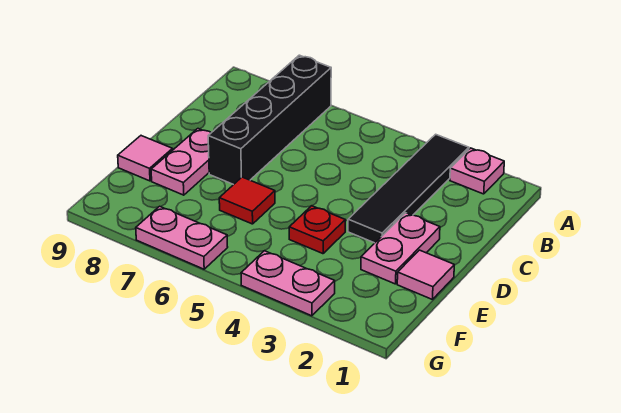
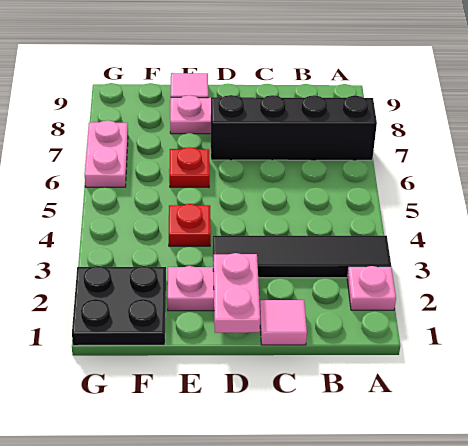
pink 1x1 tile [397,250,454,300] -> pink 1x1 tile moved to [260,300,307,345]
red 1x1 tile [219,177,275,224] -> red 1x1 plate [169,147,210,187]
none -> black 2x2 plate [72,266,166,346]
pink 1x2 plate [241,251,335,316] -> pink 1x2 plate moved to [213,253,260,333]

